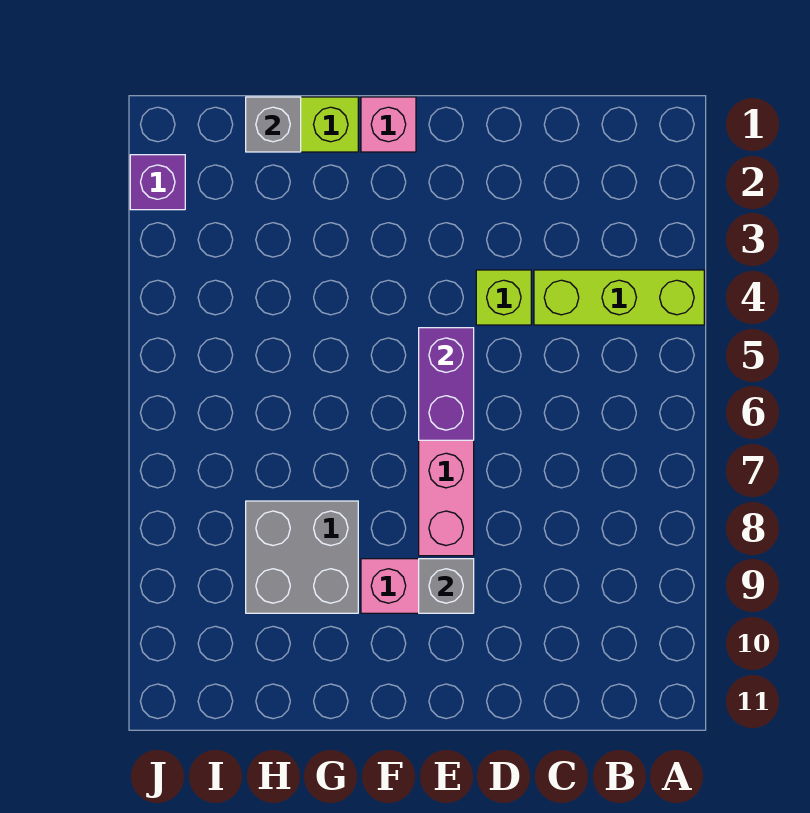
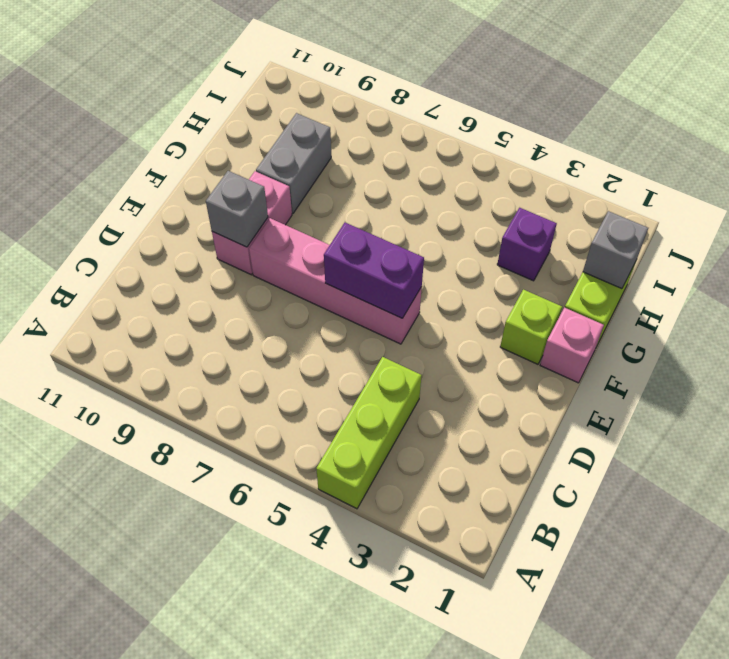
lime 1x1 brick [476,270,531,325] -> lime 1x1 brick moved to [500,290,562,364]
grey 2x2 brick [246,501,358,613] -> grey 1x2 brick [256,113,331,213]
purple 1x1 brick [130,155,185,210] -> purple 1x1 brick moved to [497,208,557,281]

